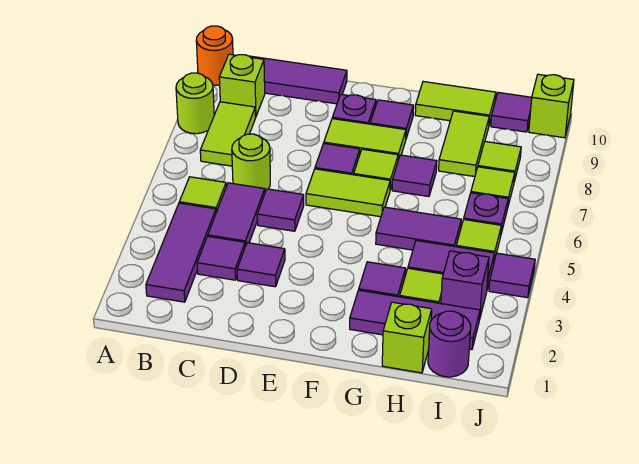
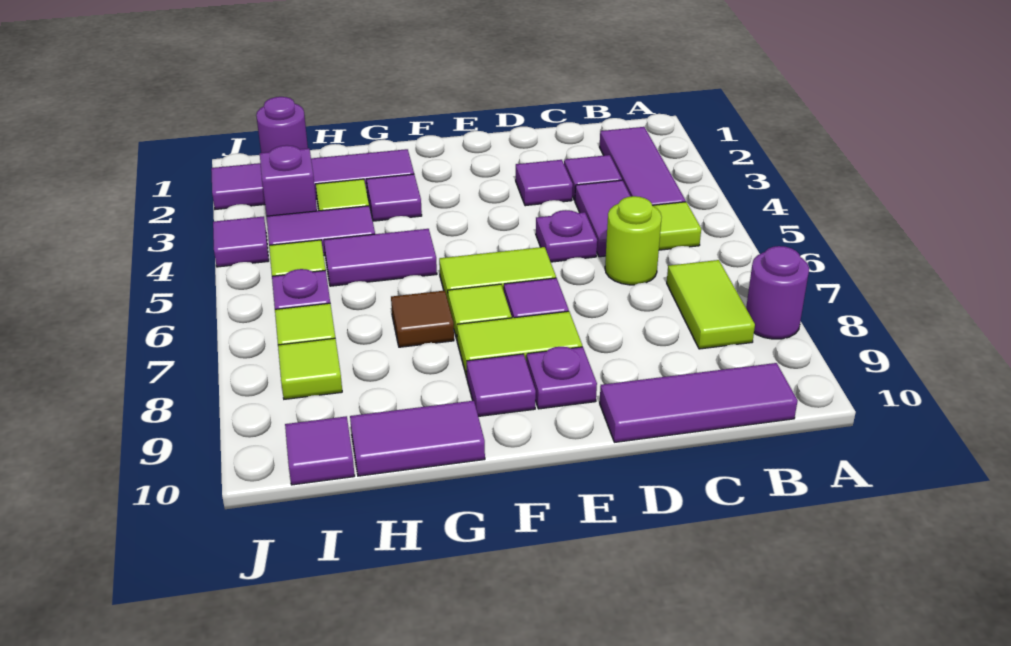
lime 1x1 round brick [176,73,214,134] -> purple 1x1 round brick [746,246,809,339]
orange 1x1 round brick [196,26,233,85] -> none
lime 1x1 brick [219,54,265,117] -> none
purple 1x1 tile [257,189,304,231] -> purple 1x1 plate [536,210,597,262]
purple 1x3 tile [350,290,480,350] -> purple 1x4 tile [211,149,414,209]
purple 1x1 tile [392,155,437,196] -> brown 1x1 tile [391,291,454,347]
lime 1x2 tile [415,82,496,124] -> purple 1x2 tile [350,401,485,476]
lime 1x1 brick [382,302,432,373] -> none
lime 1x2 tile [439,111,489,177] -> none
lime 1x1 brick [529,74,574,138] -> none

